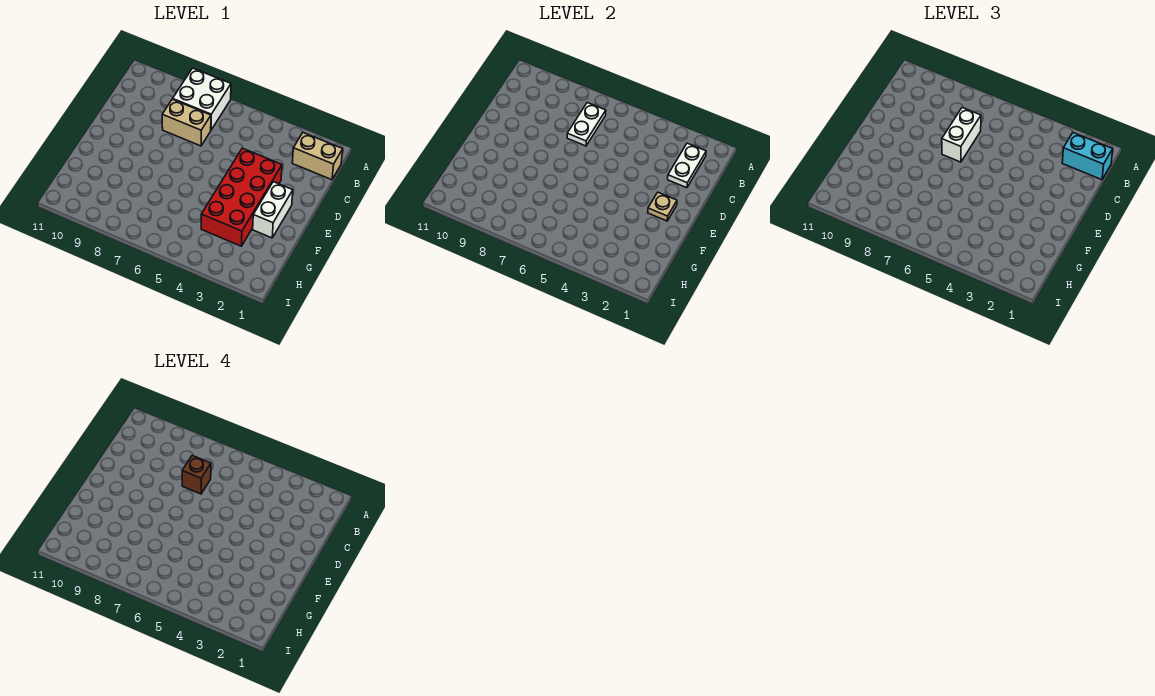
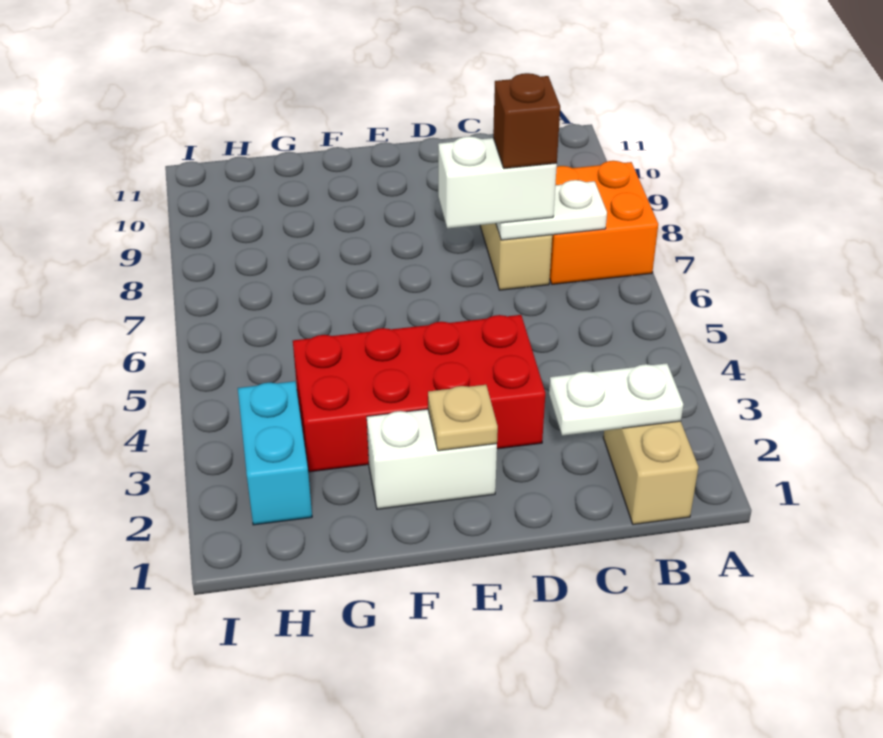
white 2x2 brick [173,68,231,130] -> orange 2x2 brick [550,161,658,284]
cyan 1x2 brick [1062,133,1113,180] -> cyan 1x2 brick moved to [238,381,312,525]

